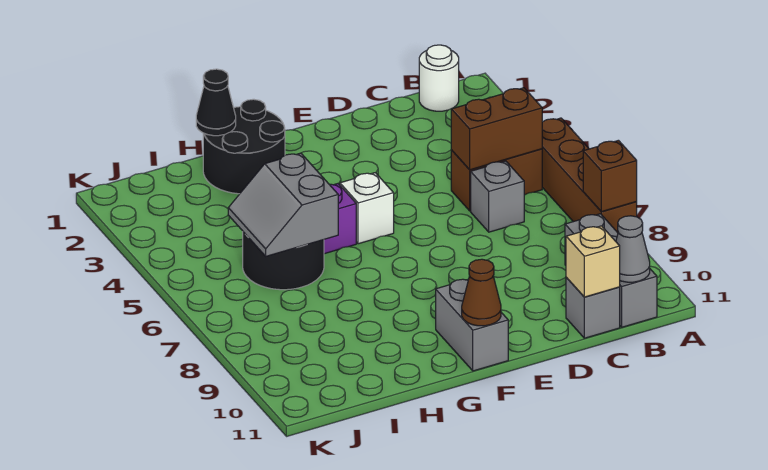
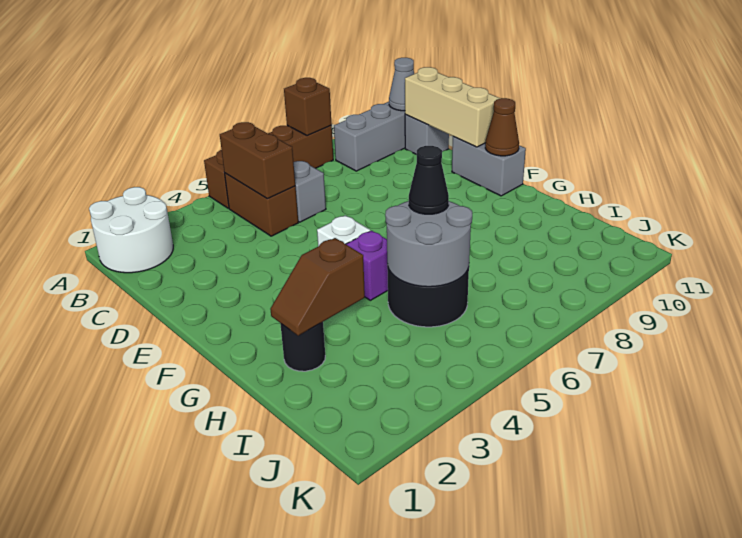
white 1x1 round brick [419,45,459,111] -> white 2x2 round brick [89,187,173,273]
tan 1x1 brick [566,226,620,297] -> tan 1x3 brick [405,67,500,147]
grey 1x2 brick [436,279,508,371] -> grey 1x2 brick turned to [452,137,526,196]
black 2x2 round brick [203,99,285,194] -> black 1x1 round brick [280,322,325,371]
black 1x1 cone [196,69,236,136] -> black 1x1 cone moved to [409,146,449,214]
none -> brown 1x2 slope [270,238,365,336]
grey 2x2 slope [228,153,338,256] -> grey 2x2 round brick [385,201,472,287]

